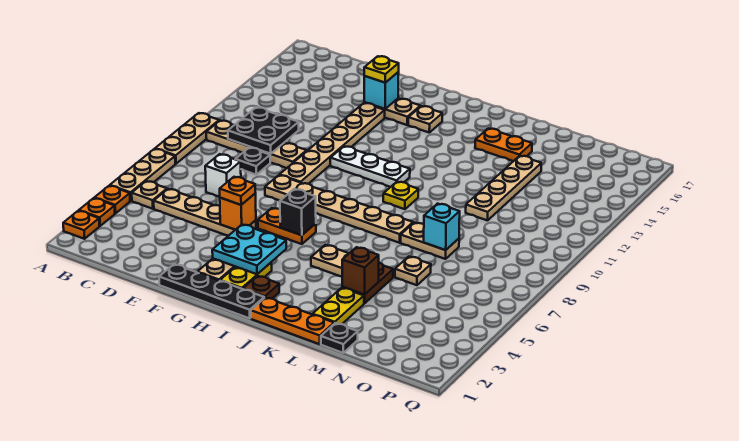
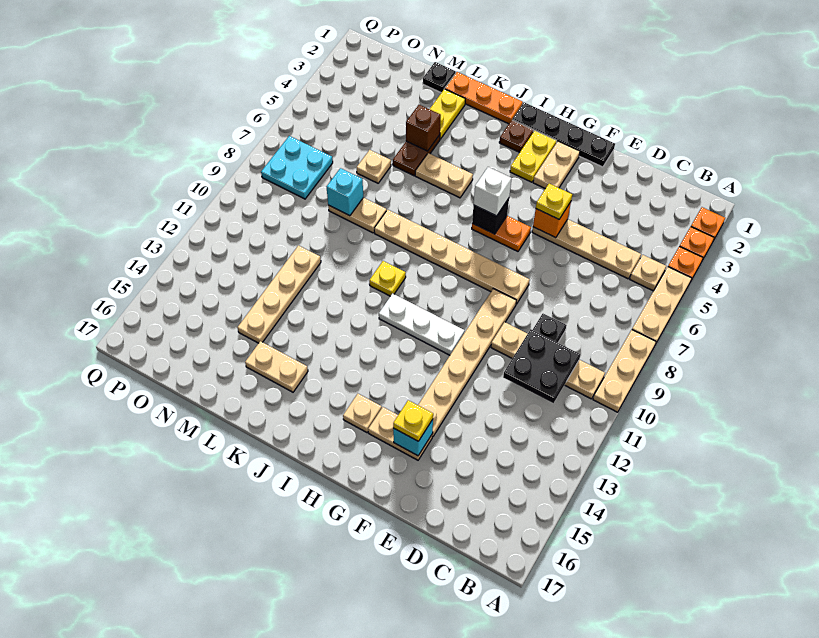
white 1x1 brick [205,154,241,197] -> white 1x1 brick moved to [474,167,512,216]
orange 1x1 plate [220,177,256,205] -> yellow 1x1 plate [536,184,572,219]
cyan 2x2 plate [212,224,286,274] -> cyan 2x2 plate moved to [261,136,333,199]
orange 1x2 plate [475,128,532,161] -> tan 1x2 plate [245,341,308,392]

